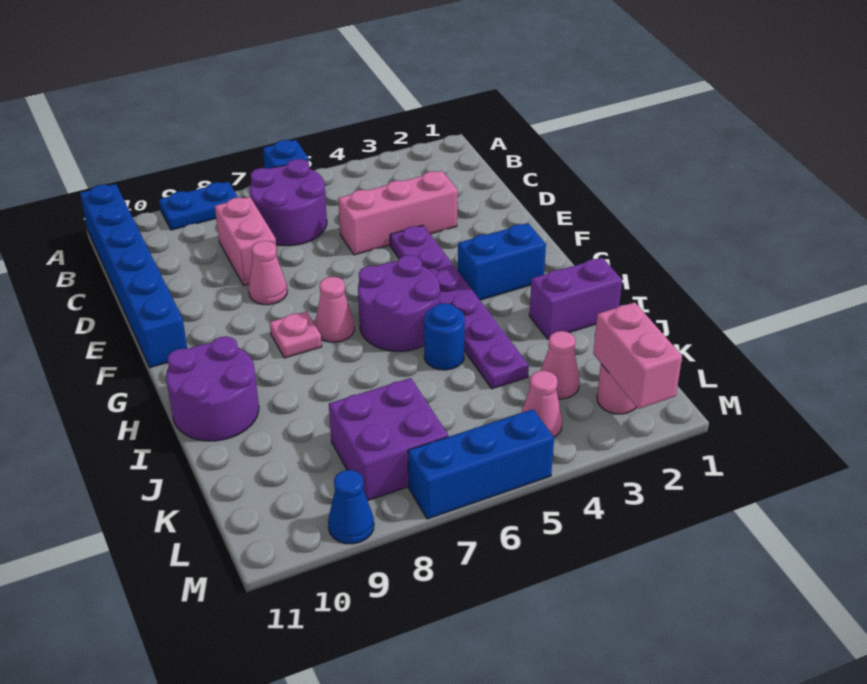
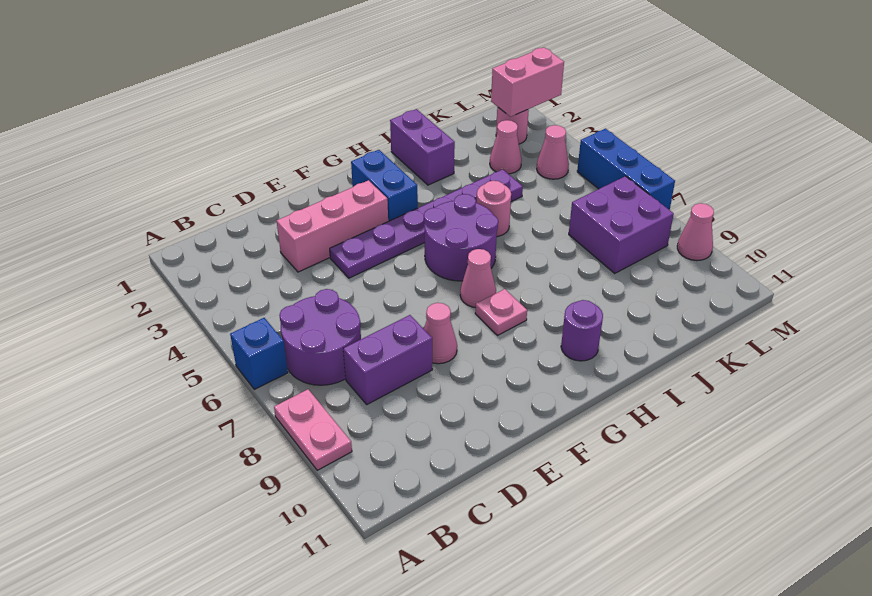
blue 1x2 plate [159,182,238,230] -> pink 1x2 plate [274,389,352,470]
blue 1x6 brick [80,184,187,368] -> none
pink 1x2 brick [215,197,278,285] -> purple 1x2 brick [343,315,432,404]
pink 1x3 brick [338,171,458,255] -> pink 1x3 brick turned to [277,180,388,272]
purple 2x2 round brick [166,336,259,441] -> purple 1x1 round brick [561,300,603,361]
blue 1x1 round brick [424,303,465,370] -> pink 1x1 round brick [477,181,511,237]
blue 1x1 cone [328,470,374,544] -> pink 1x1 cone [677,203,714,261]

